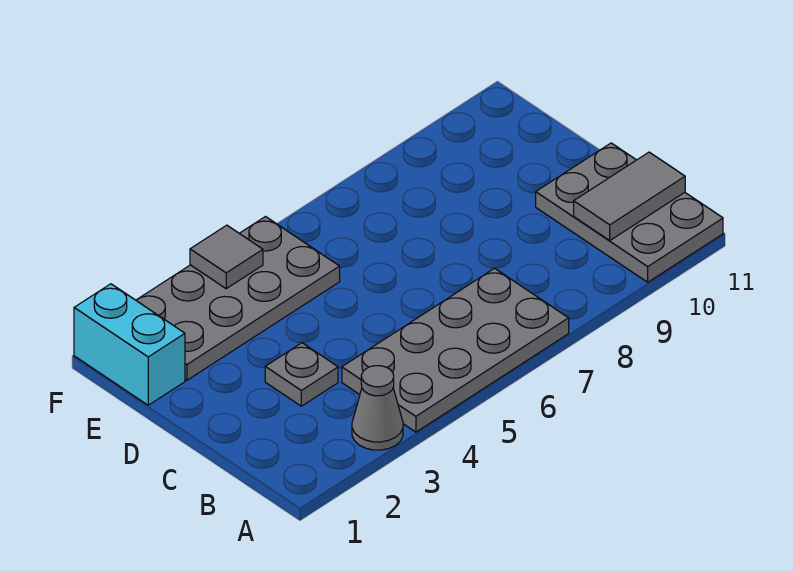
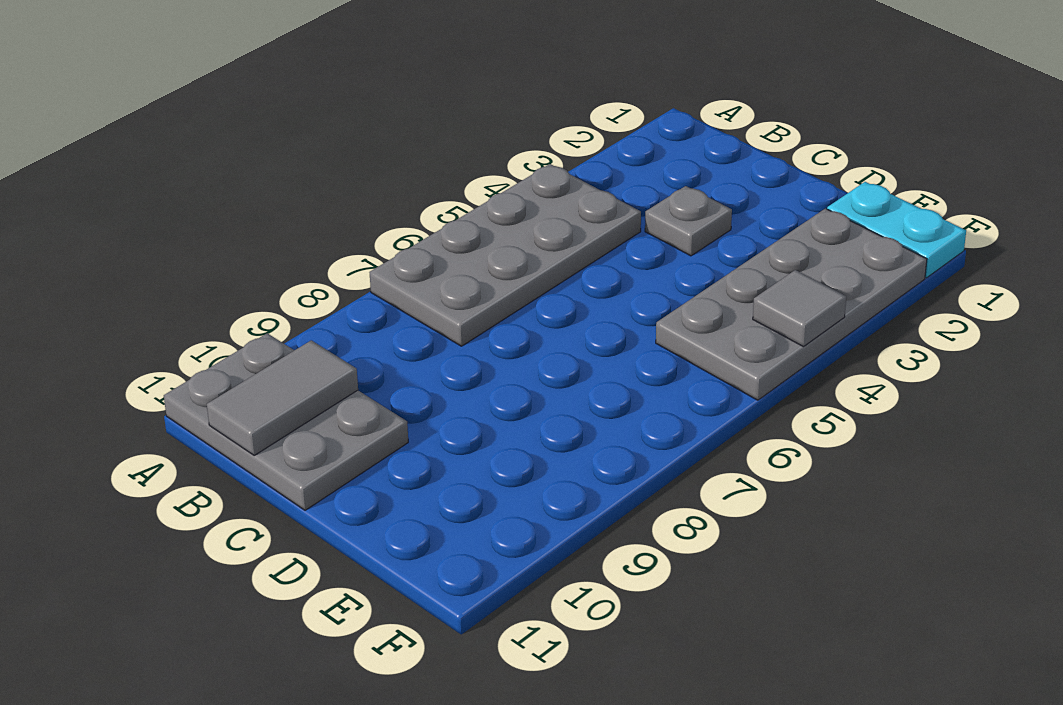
grey 1x1 cone [352,366,403,450] -> none
cyan 1x2 brick [74,284,185,405] -> cyan 1x2 plate [827,182,966,278]

